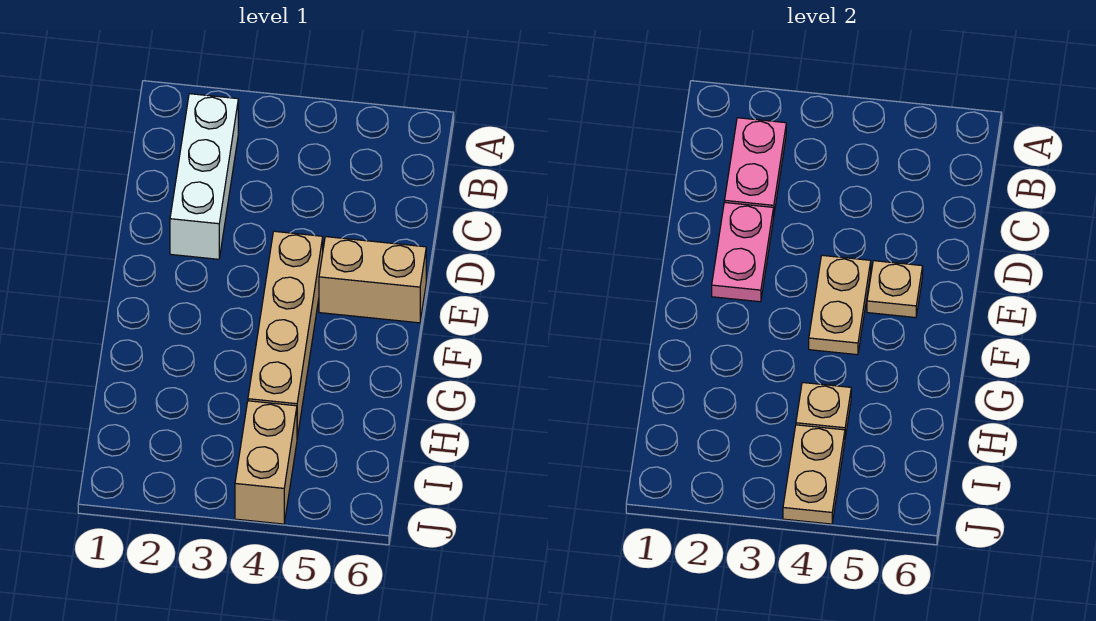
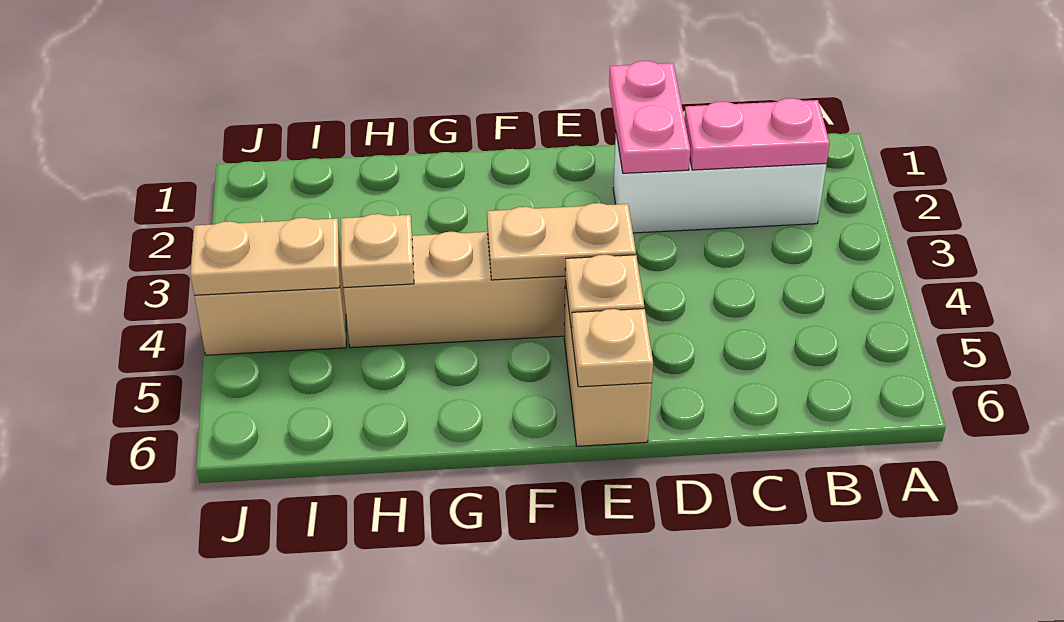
pink 1x2 plate [712,202,774,302] -> pink 1x2 plate turned to [609,61,690,173]
none -> tan 1x1 plate [572,309,653,387]

